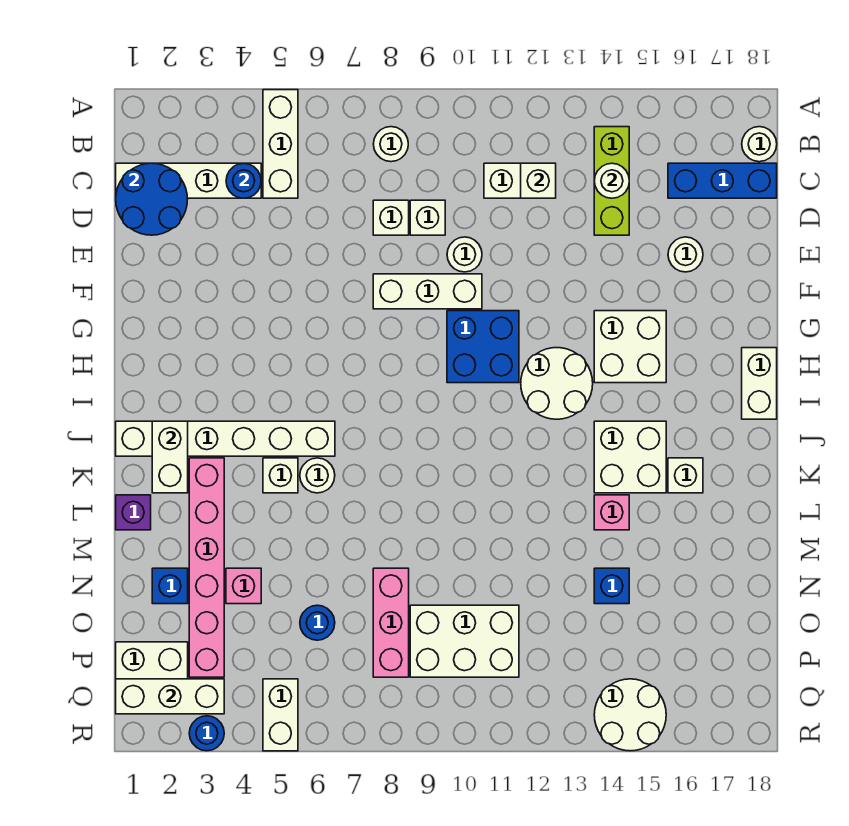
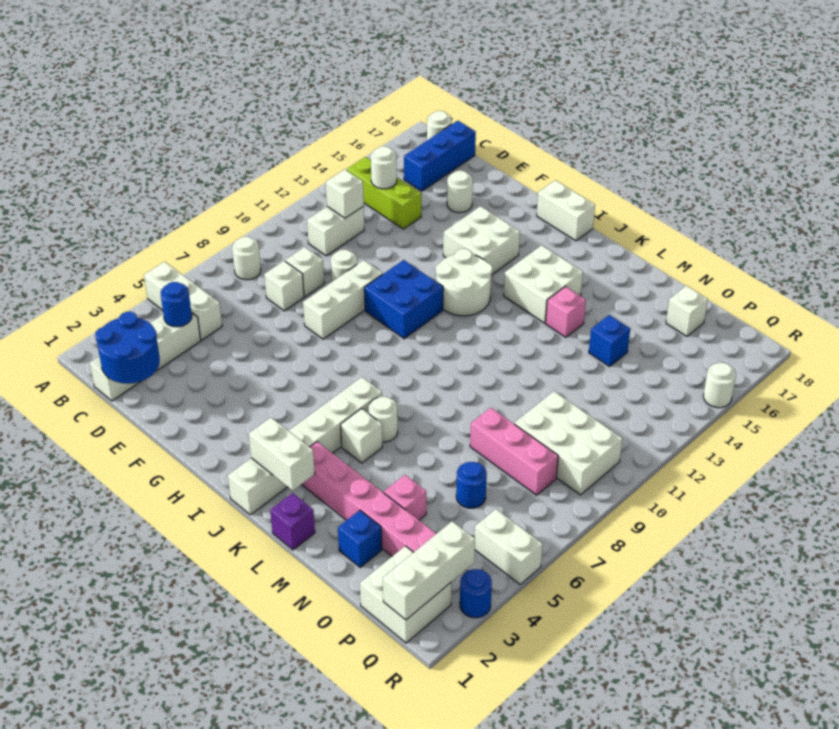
white 1x1 brick [668,458,703,493] -> white 1x1 brick moved to [666,286,708,336]
white 2x3 brick [410,605,519,677] -> white 2x3 brick turned to [514,391,622,495]
white 2x2 round brick [594,679,666,751] -> white 1x1 round brick [703,363,736,408]

